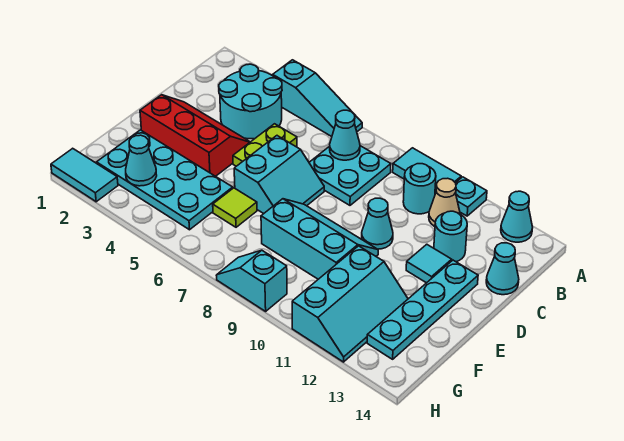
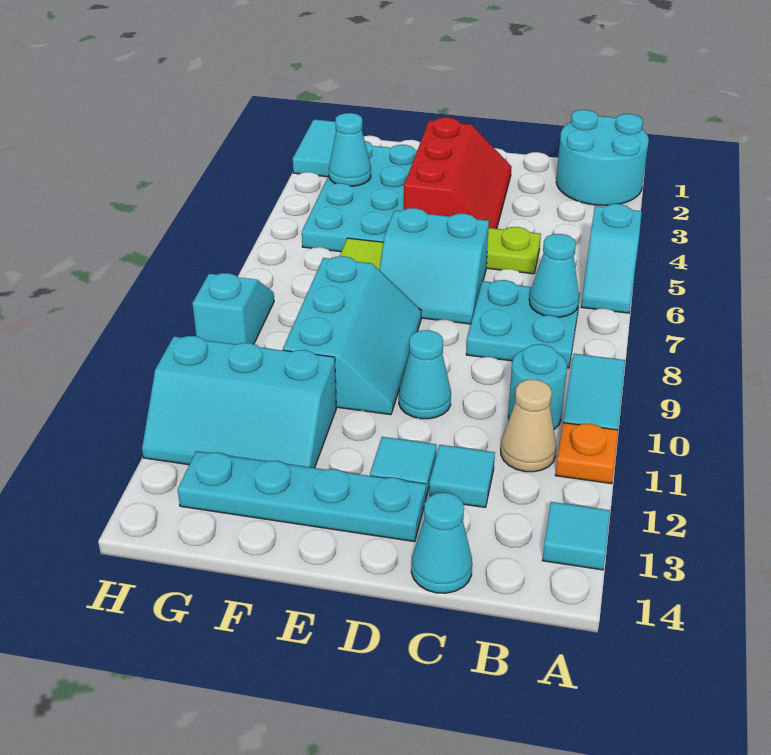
cyan 1x3 slope [273,60,362,137] -> cyan 1x2 slope [581,204,642,313]
cyan 1x1 plate [456,177,487,216] -> orange 1x1 plate [555,423,618,484]
cyan 1x1 cone [501,191,533,242] -> cyan 1x1 tile [542,502,610,570]
cyan 2x2 round brick [219,64,282,139] -> cyan 2x2 round brick moved to [556,110,649,206]
cyan 1x1 round brick [434,211,467,262] -> cyan 1x1 tile [429,445,495,507]

